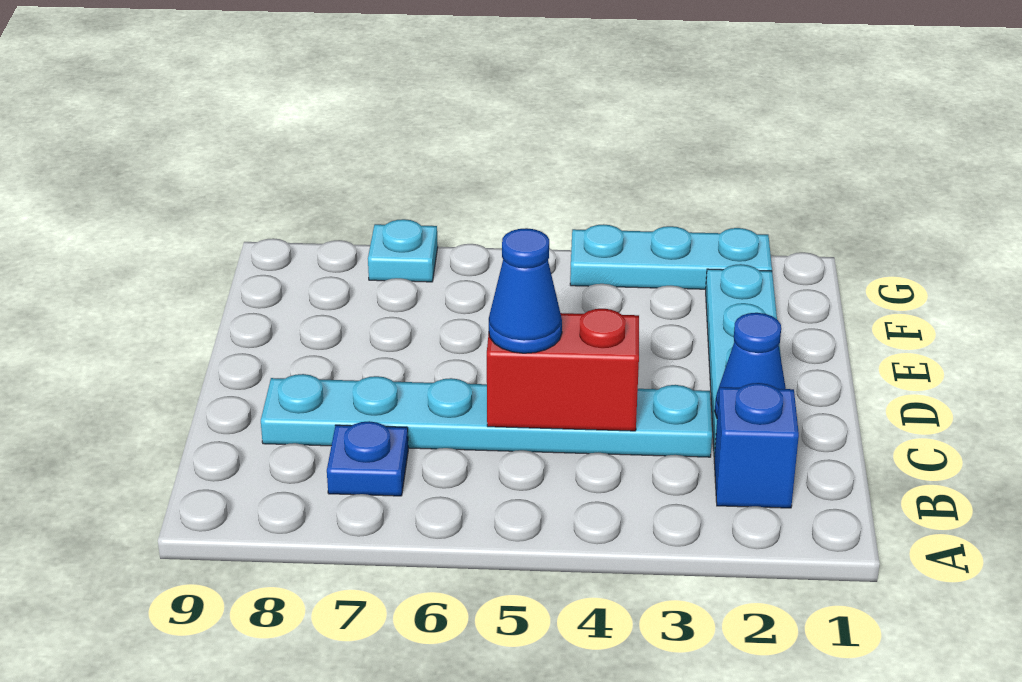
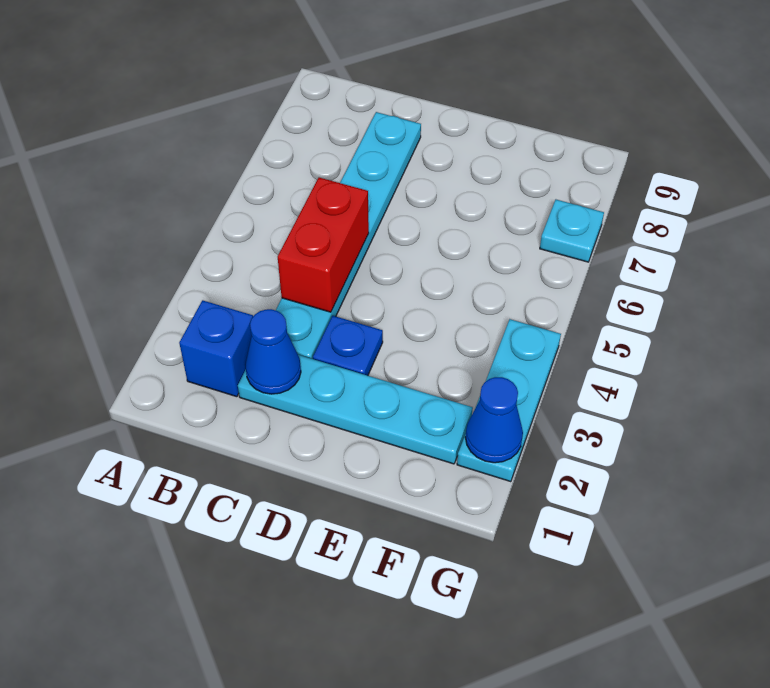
blue 1x1 plate [327,421,408,496] -> blue 1x1 plate moved to [313,316,383,376]
blue 1x1 cone [489,228,562,353] -> blue 1x1 cone moved to [465,377,523,463]

